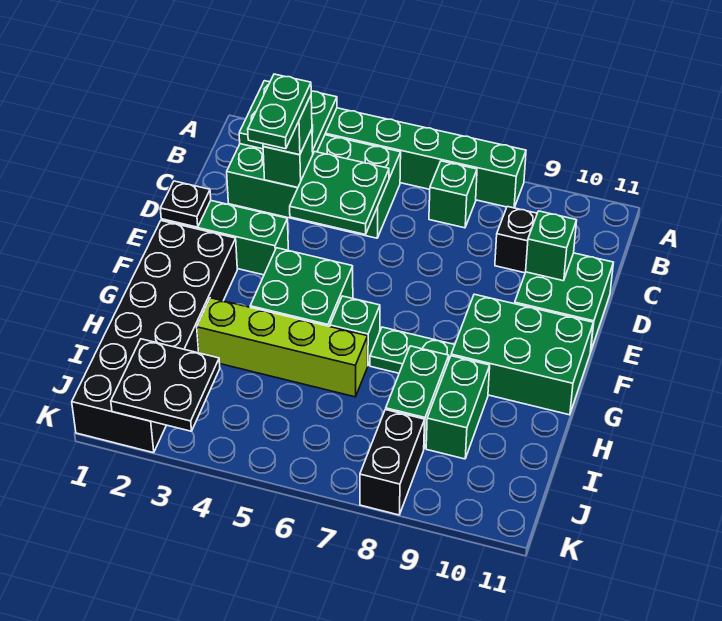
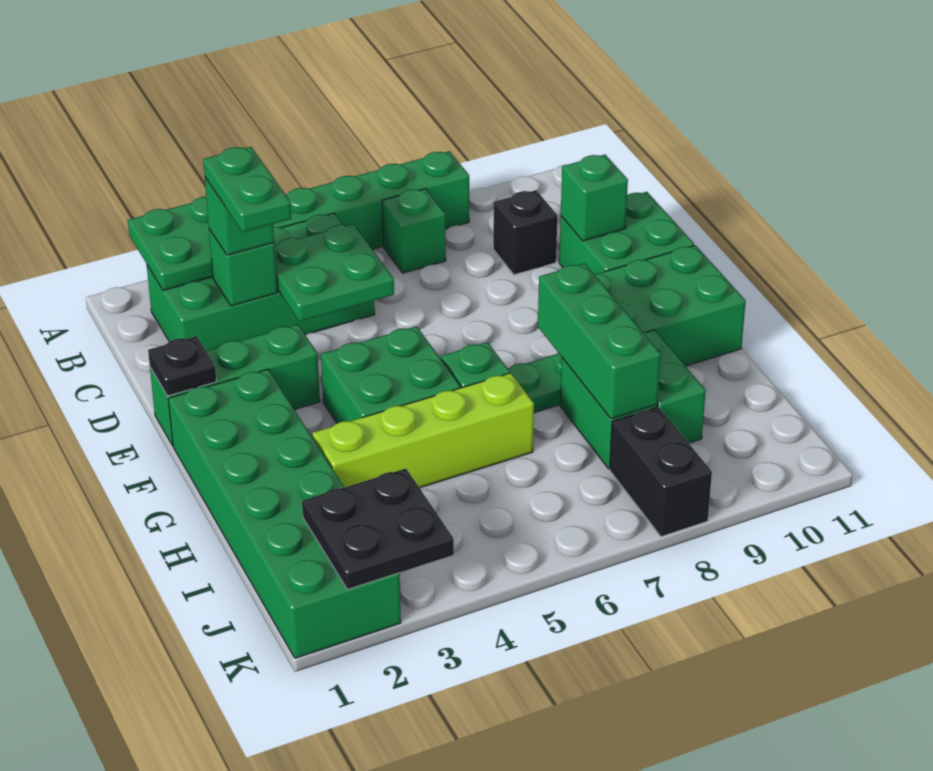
black 2x6 brick [72,221,237,453] -> green 2x6 brick [168,369,401,658]
none -> green 1x3 brick [538,263,661,419]

